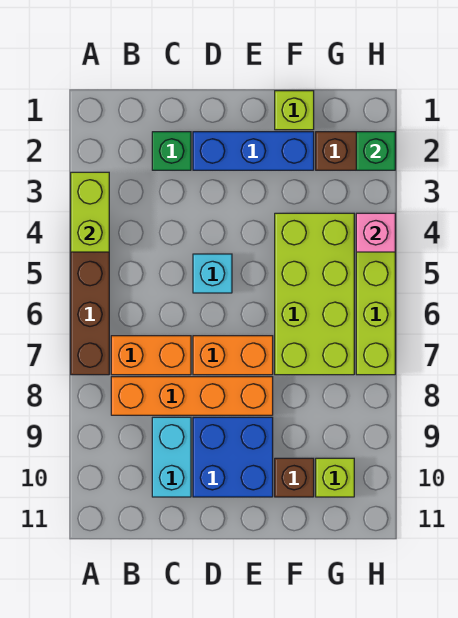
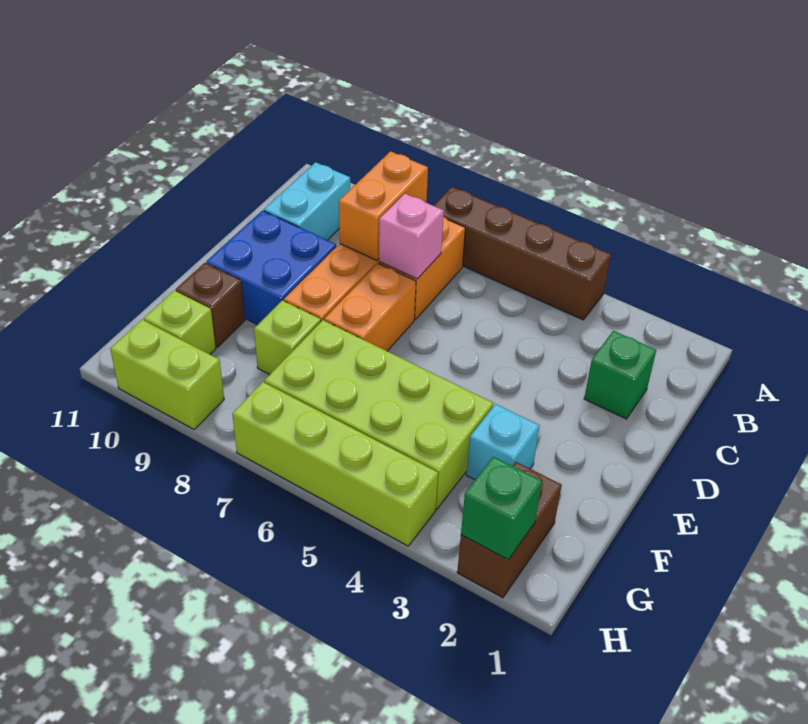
lime 1x2 brick [71,172,109,252] -> lime 1x2 brick moved to [110,320,224,429]
none -> orange 1x2 brick [339,151,428,260]
cyan 1x2 brick [152,417,191,497] -> cyan 1x2 brick turned to [264,162,350,240]
blue 1x3 brick [193,132,314,170] -> none
cyan 1x1 brick [193,254,232,293] -> cyan 1x1 brick moved to [466,404,539,480]
lime 1x1 brick [275,91,314,130] -> lime 1x1 brick moved to [254,301,321,375]
pink 1x1 brick [356,213,395,252] -> pink 1x1 brick moved to [379,194,444,279]

